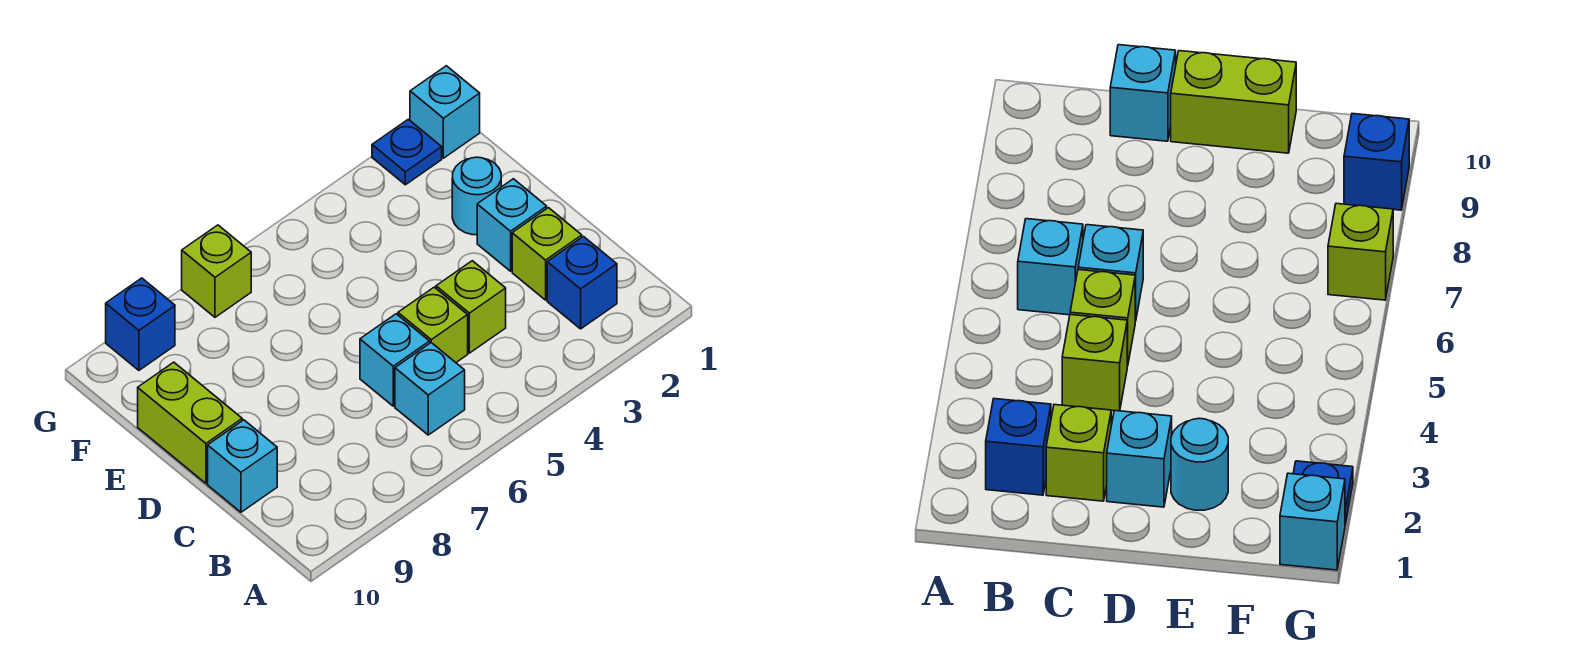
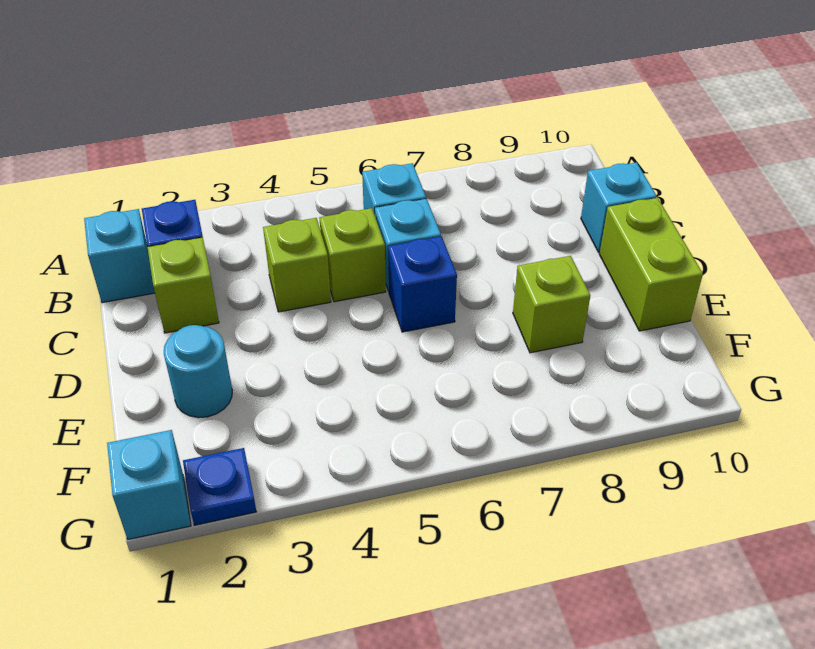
cyan 1x1 brick [477,179,547,271] -> cyan 1x1 brick moved to [84,209,155,303]
lime 1x1 brick [182,225,251,317] -> lime 1x1 brick moved to [513,256,590,353]
blue 1x1 brick [106,278,175,370] -> blue 1x1 brick moved to [388,236,457,332]

